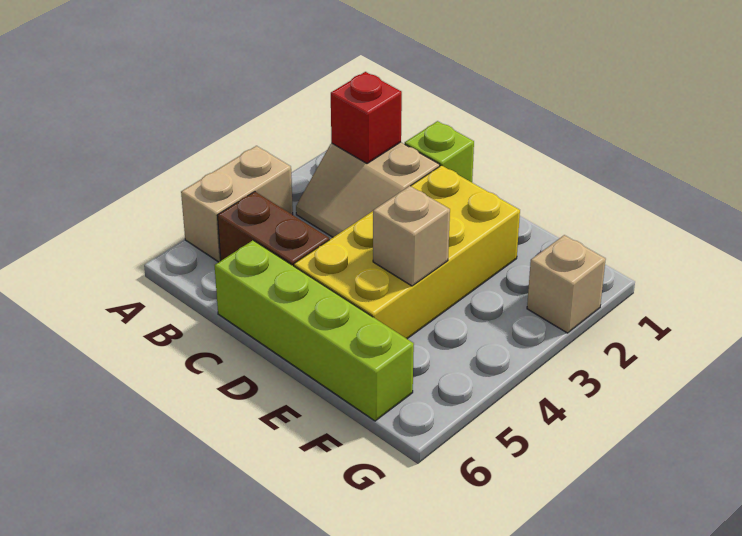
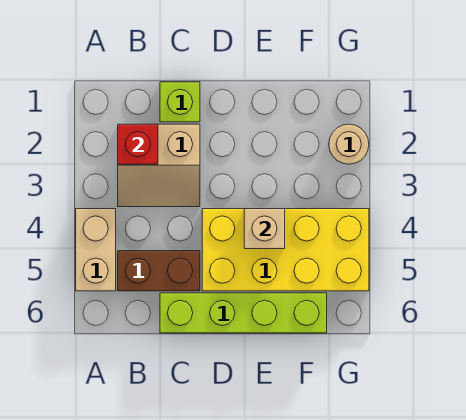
yellow 2x4 brick [294,165,520,339] -> yellow 2x4 brick turned to [202,209,369,291]
tan 1x1 brick [527,235,606,333] -> tan 1x1 round brick [329,124,369,164]

